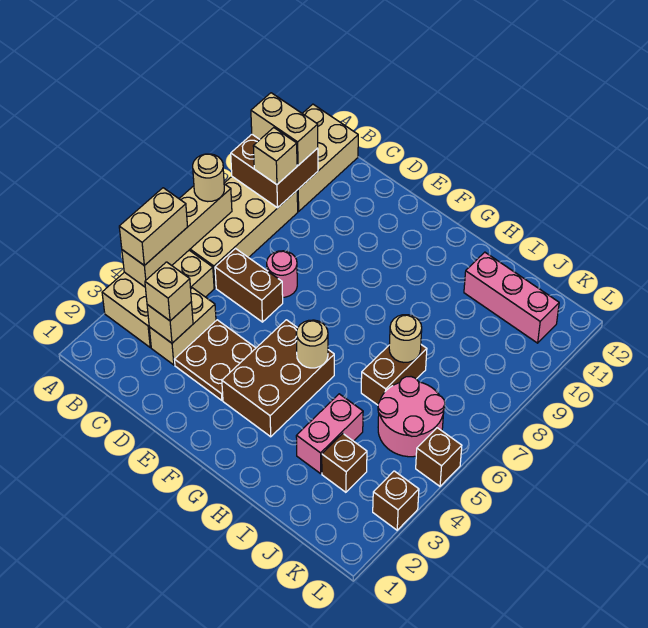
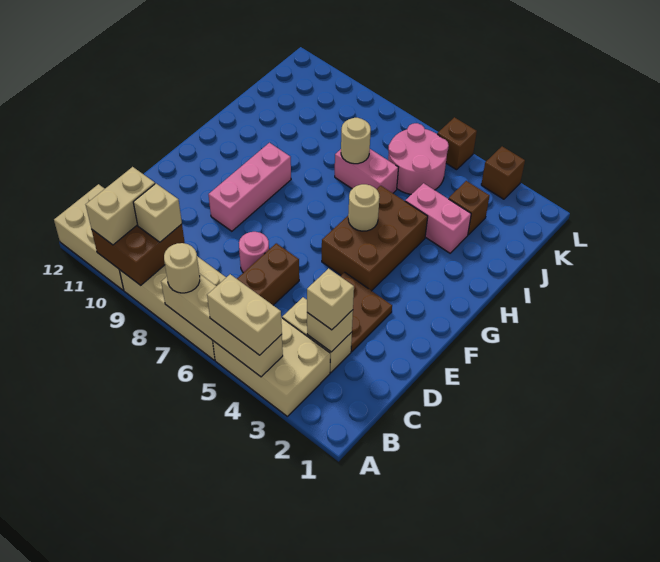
brown 2x3 brick [222,320,334,437] -> brown 2x3 brick turned to [322,186,428,291]
brown 1x2 brick [361,345,427,405] -> pink 1x2 brick [335,149,399,193]
pink 1x3 brick [464,252,559,343] -> pink 1x3 brick moved to [209,143,291,231]

